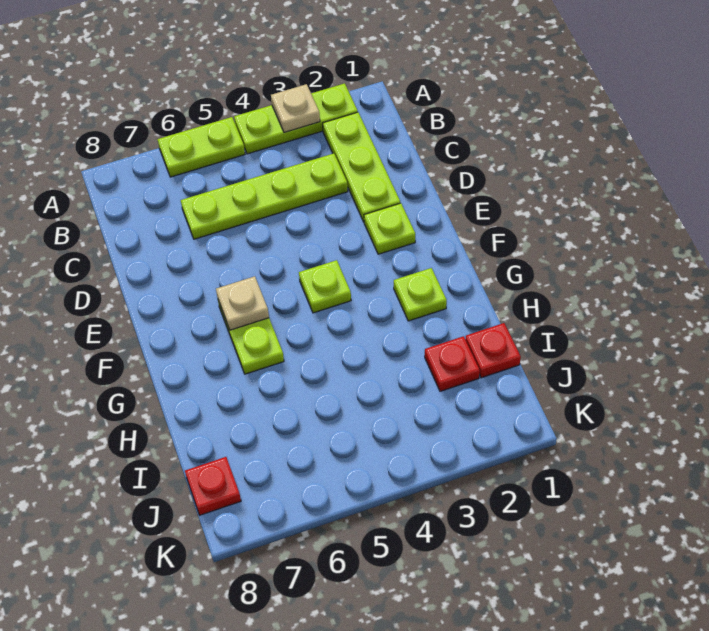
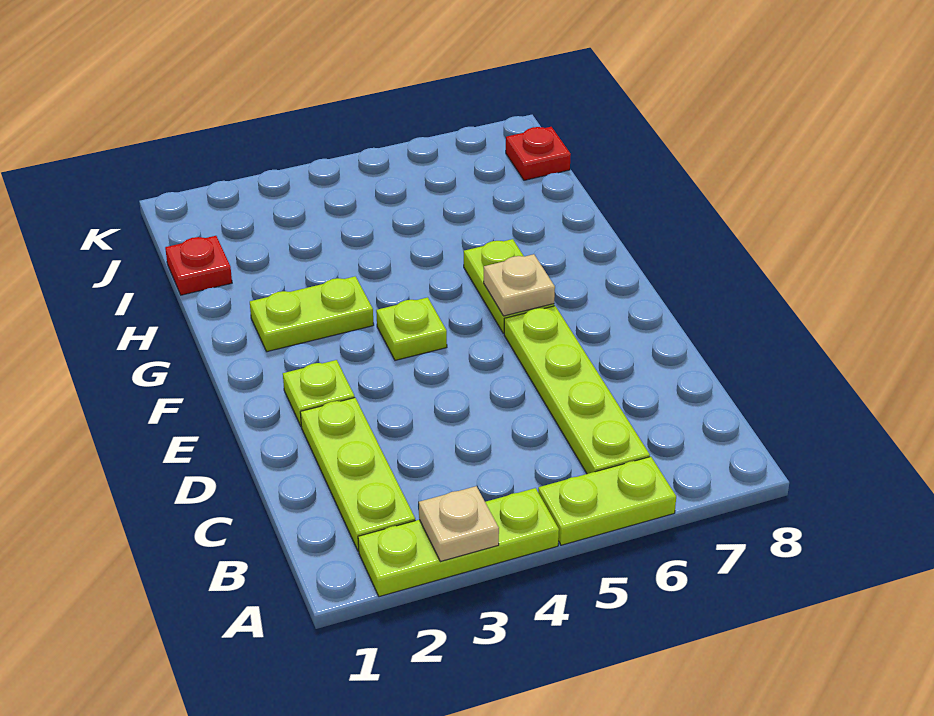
lime 1x4 plate [181,153,348,239] -> lime 1x4 plate turned to [504,306,650,474]
lime 1x1 plate [394,268,447,321] -> lime 1x2 plate [250,276,374,352]
red 1x1 plate [425,336,480,391] -> none

